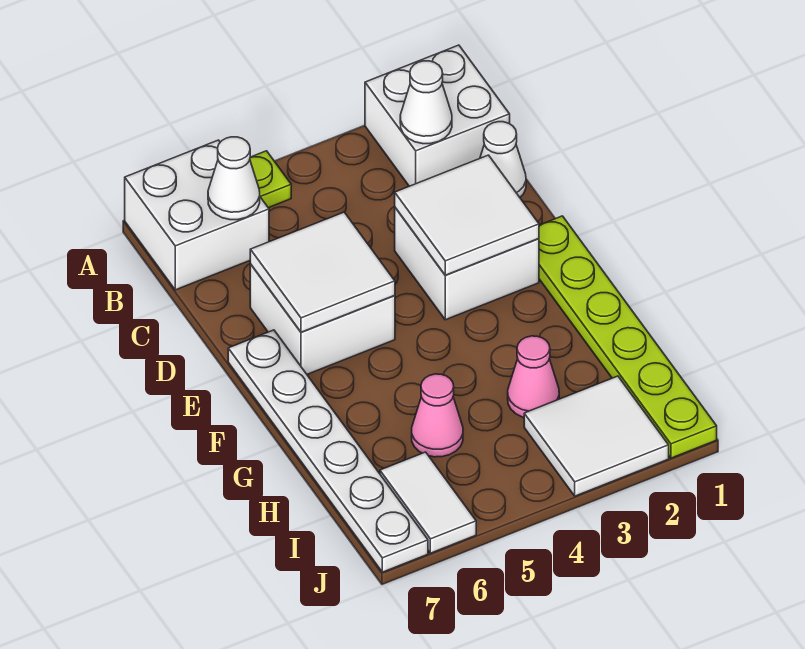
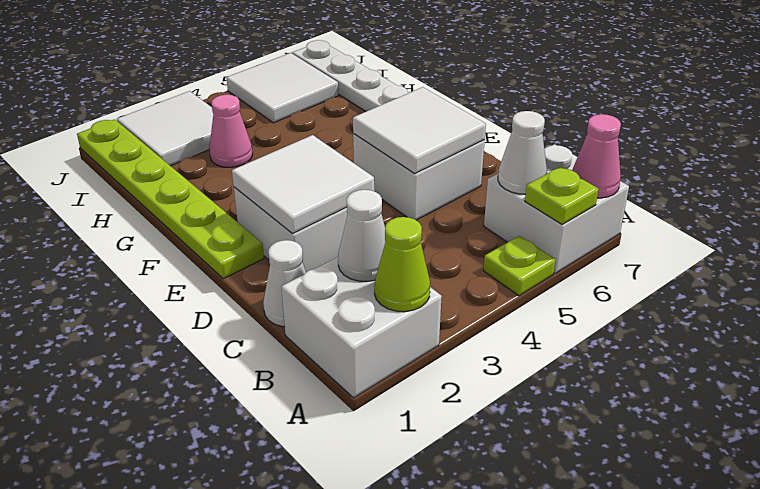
none -> lime 1x1 cone [374,217,430,312]
none -> lime 1x1 plate [525,167,598,224]
pink 1x1 cone [412,374,463,457] -> pink 1x1 cone moved to [572,114,621,198]
white 1x2 tile [380,452,476,553] -> white 2x2 tile [226,53,338,123]

